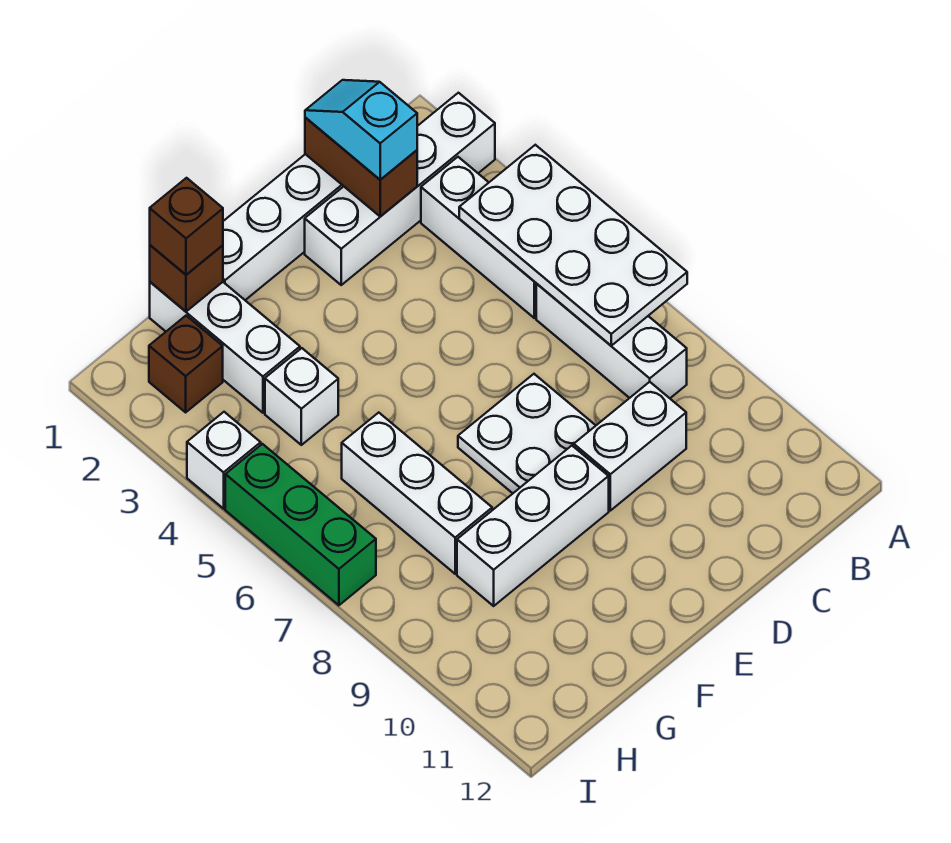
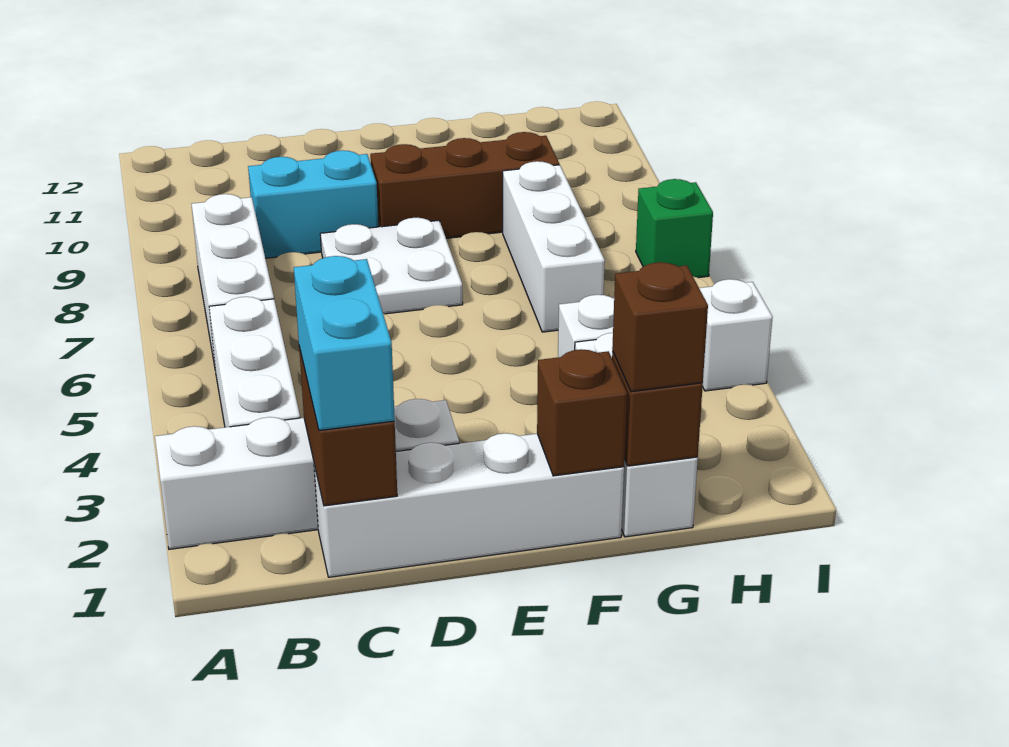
white 2x4 plate [459,145,687,346] -> none
cyan 1x2 slope [305,80,417,180] -> cyan 1x2 brick [294,256,395,430]
white 1x2 brick [574,382,686,511] -> cyan 1x2 brick [248,150,378,258]
white 1x3 brick [457,446,609,606] -> brown 1x3 brick [370,132,559,238]
brown 1x1 brick [149,316,223,412] -> brown 1x1 brick moved to [537,349,627,476]
green 1x3 brick [225,444,376,605] -> green 1x1 brick [636,179,713,278]

